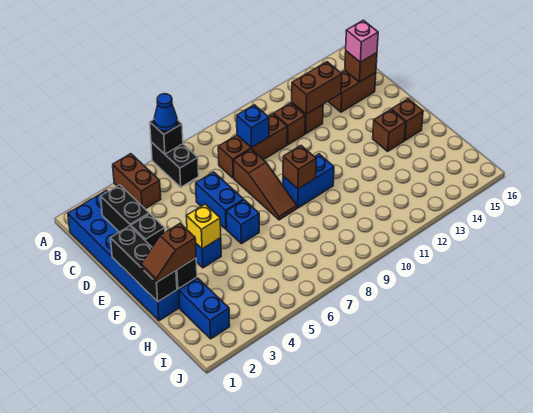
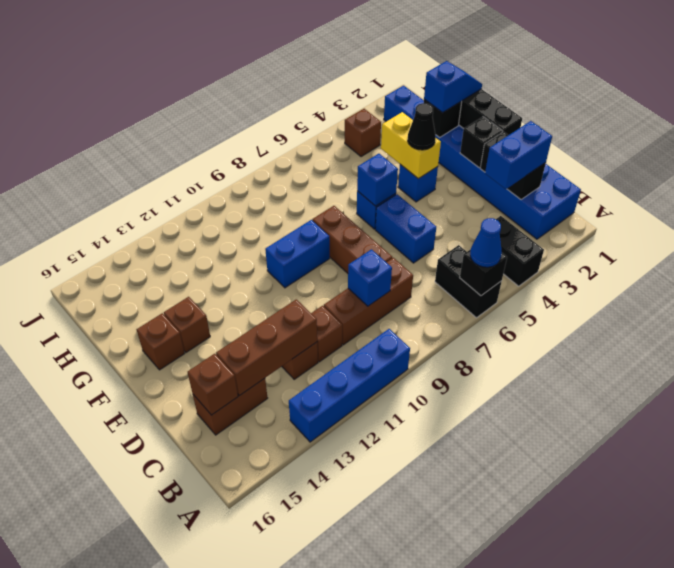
brown 1x2 brick [113,154,161,209] -> black 1x2 brick [496,216,544,286]
none -> blue 1x4 brick [289,329,410,442]
none -> blue 1x2 brick [485,121,552,189]
brown 1x2 brick [292,62,342,114] -> brown 1x3 brick [216,299,317,396]
pink 1x1 brick [346,20,378,62] -> none
brown 1x3 slope [233,149,297,220] -> brown 1x3 brick [312,206,392,273]
yellow 1x1 brick [186,204,221,249] -> yellow 1x2 brick [381,112,441,179]
none -> black 1x1 cone [408,103,436,150]
none -> blue 1x1 brick [357,154,398,206]
brown 1x1 brick [283,146,316,189] -> brown 1x1 brick moved to [345,109,381,157]
brown 1x2 slope [141,224,196,282] -> blue 1x2 slope [424,61,482,113]

